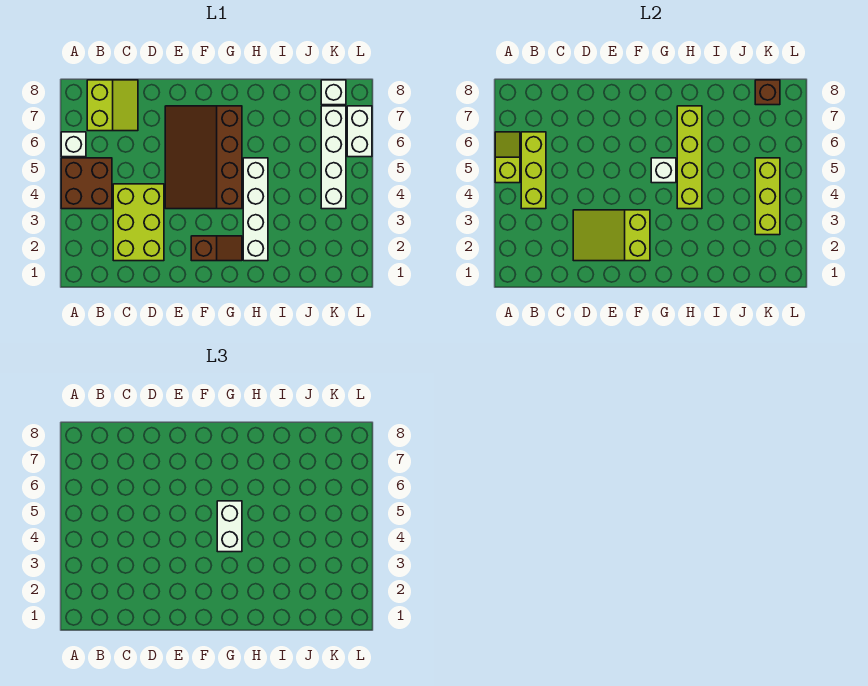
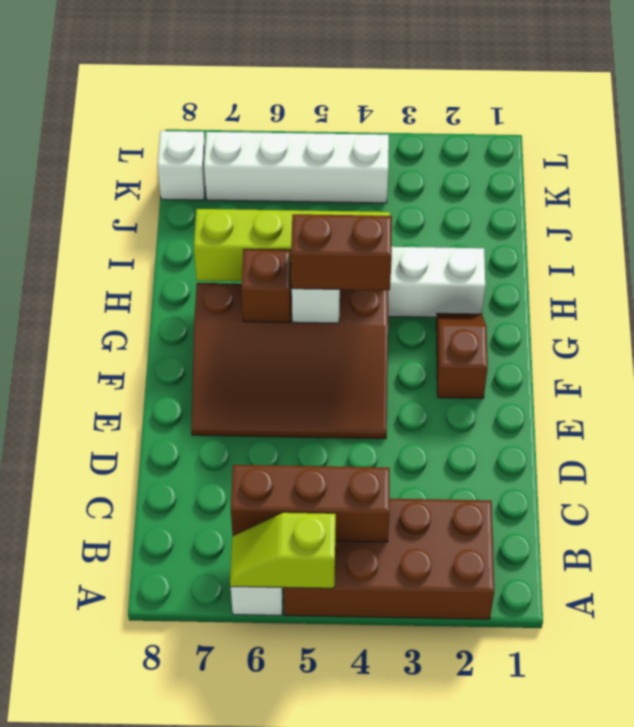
brown 2x2 brick [61,158,112,209] -> brown 2x4 brick [284,499,494,619]
lime 1x3 brick [521,132,546,209] -> brown 1x3 brick [231,465,390,542]
lime 2x2 slope [87,80,138,131] -> none
lime 2x3 brick [113,184,164,261] -> none
lime 2x3 slope [573,210,650,261] -> none
white 1x2 brick [217,501,242,552] -> brown 1x2 brick [291,214,392,290]
lime 1x3 brick [755,158,780,235] -> none
brown 1x1 brick [755,80,780,105] -> brown 1x1 brick moved to [241,249,291,322]
white 1x2 brick [347,106,372,157] -> none

